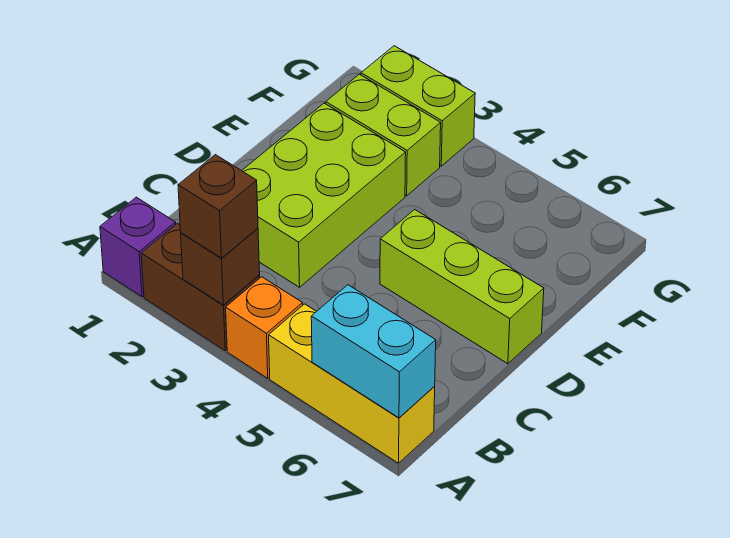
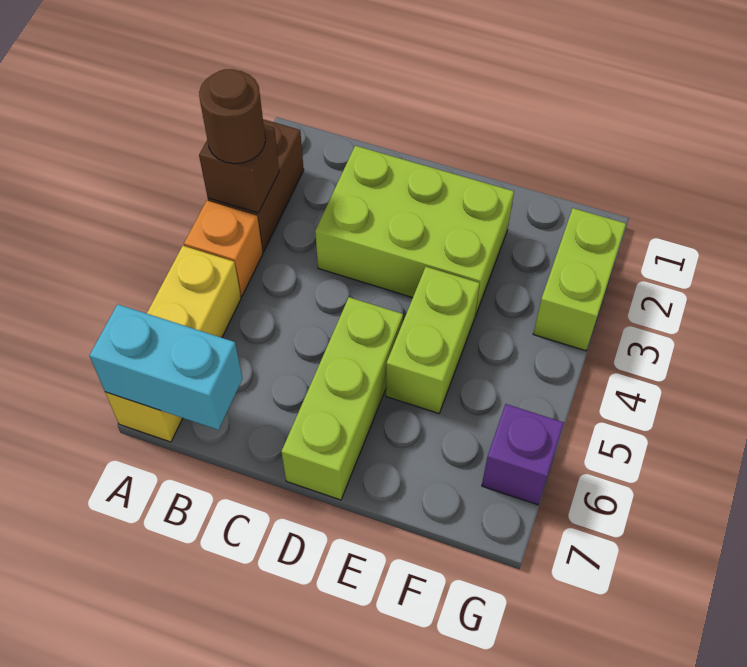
purple 1x1 brick [100,197,176,297] -> purple 1x1 brick moved to [482,404,564,505]
brown 1x1 brick [178,155,258,258] -> brown 1x1 round brick [199,69,265,164]
cyan 1x2 brick [311,285,436,418] -> cyan 1x2 brick turned to [89,304,243,430]
lime 1x2 brick [326,74,441,196] -> lime 1x2 brick moved to [386,267,480,413]

